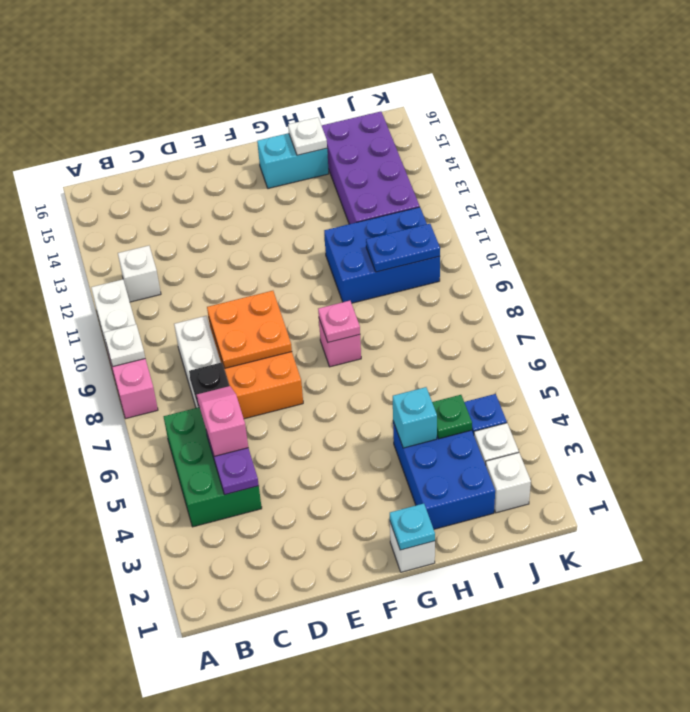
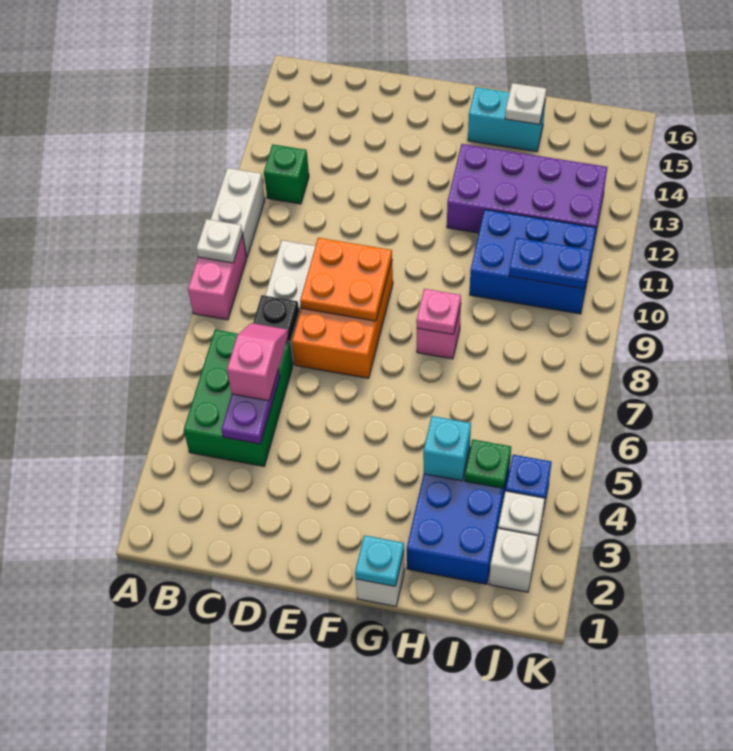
white 1x1 brick [118,246,161,302] -> green 1x1 brick [264,145,309,204]
purple 2x4 brick [322,112,420,224] -> purple 2x4 brick turned to [447,144,607,247]

